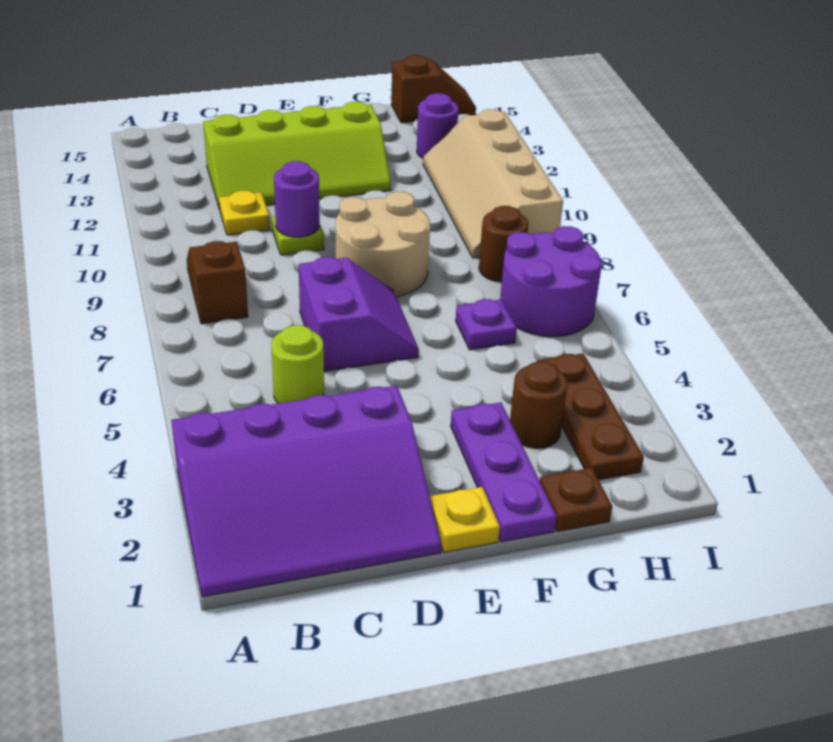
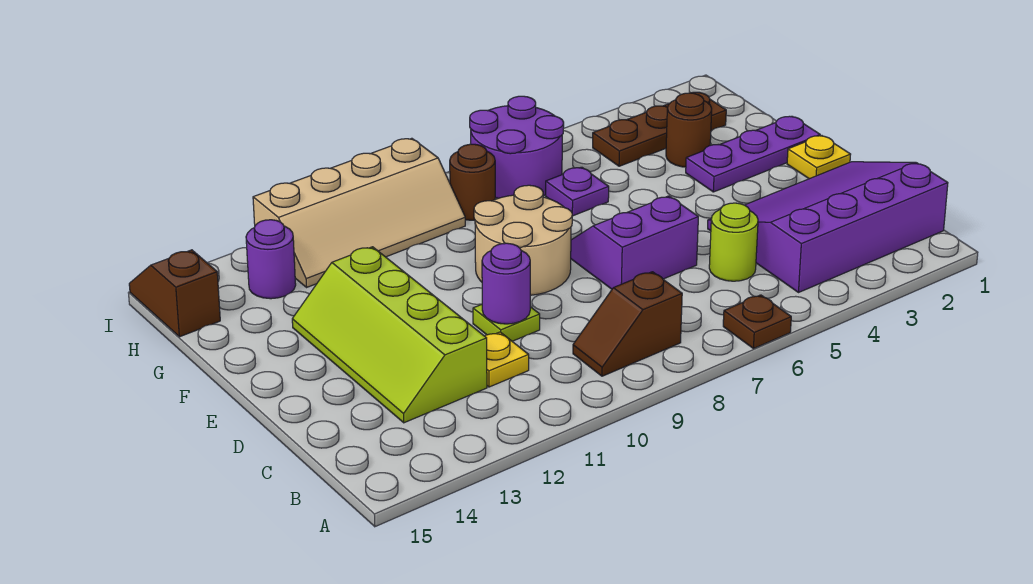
purple 3x4 slope [171,385,441,597] -> purple 3x4 slope turned to [708,162,948,293]
lime 2x4 slope [203,102,391,210] -> lime 2x4 slope turned to [292,247,487,423]
brown 1x1 plate [540,468,612,532] -> brown 1x1 plate moved to [723,295,791,349]

